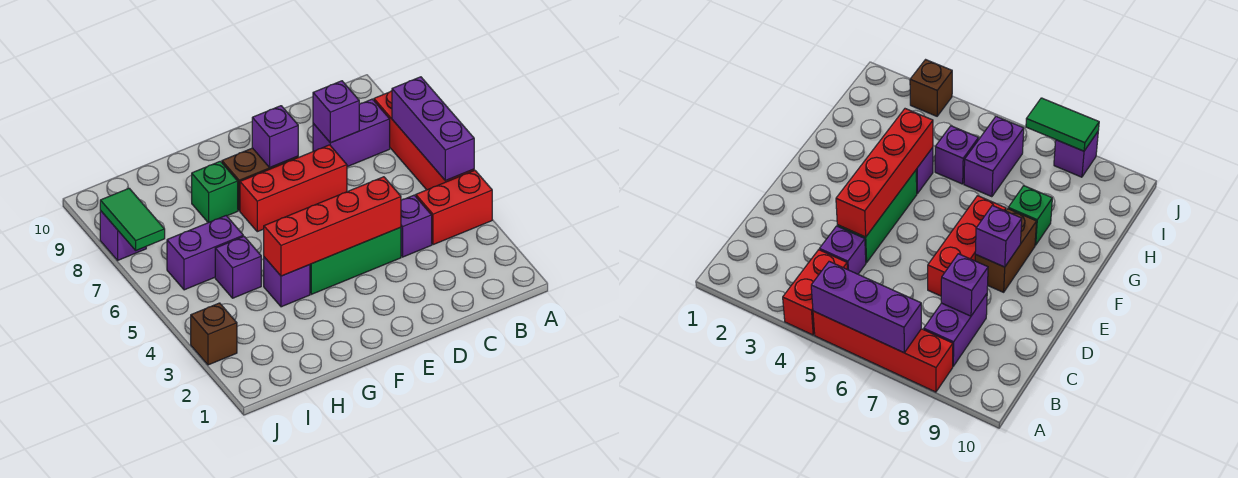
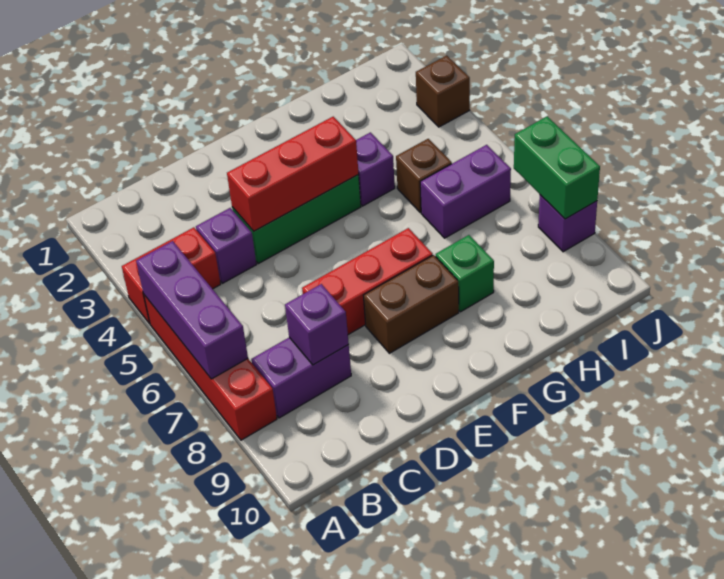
red 1x4 brick [264,177,401,276] -> red 1x3 brick [227,117,359,231]
purple 1x1 brick [252,106,298,167] -> none
purple 1x1 brick [215,236,261,298] -> brown 1x1 brick [396,139,452,212]
green 1x2 tile [100,188,165,250] -> green 1x2 brick [514,116,600,219]

